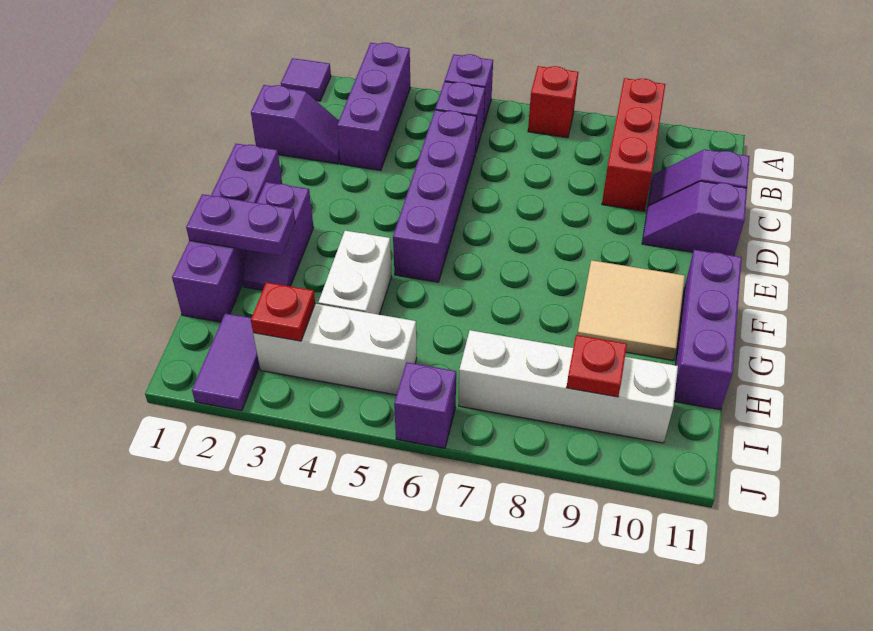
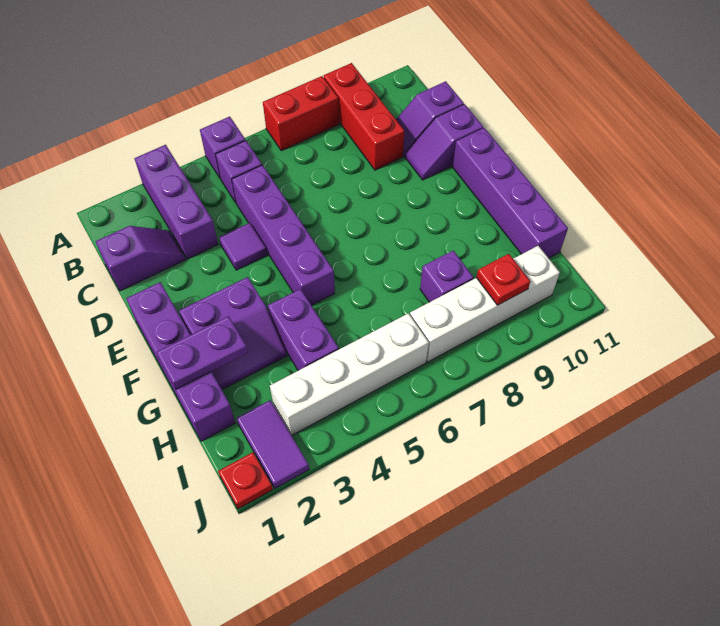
purple 1x1 tile [281,58,331,101] -> purple 1x1 tile moved to [219,223,267,270]
red 1x1 brick [528,66,578,138] -> red 1x2 brick [263,76,339,151]
purple 1x2 slope [243,182,314,290] -> purple 2x2 slope [179,277,287,390]
tan 2x2 tile [577,260,685,360] -> none
purple 1x3 brick [674,250,742,410] -> purple 1x4 brick [453,128,568,258]
white 1x2 brick [318,231,392,315] -> purple 1x2 brick [268,289,339,371]
white 1x3 brick [253,304,417,395] -> white 1x4 brick [270,313,429,435]
red 1x1 plate [251,282,315,341] -> red 1x1 plate moved to [218,452,273,509]
purple 1x1 brick [394,362,456,448] -> purple 1x1 brick moved to [420,251,474,302]

